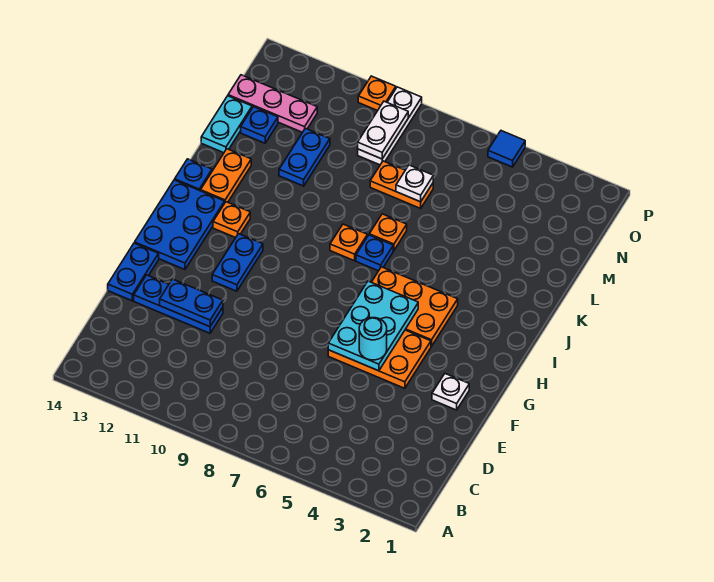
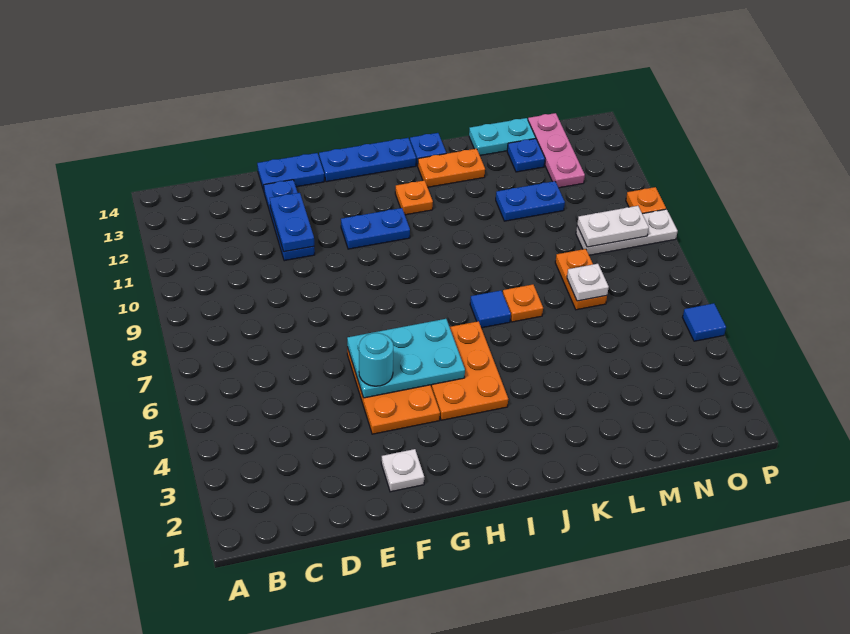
blue 2x3 plate [135,180,225,270] -> blue 1x3 plate [319,138,416,182]
blue 1x1 plate [356,235,393,271] -> blue 1x1 tile [470,290,511,328]
orange 1x1 plate [330,224,367,261] -> none

